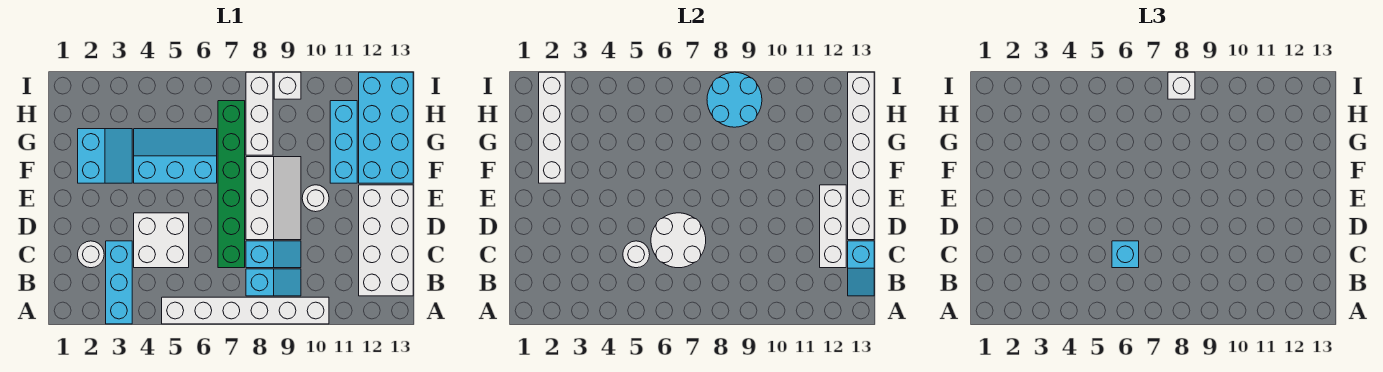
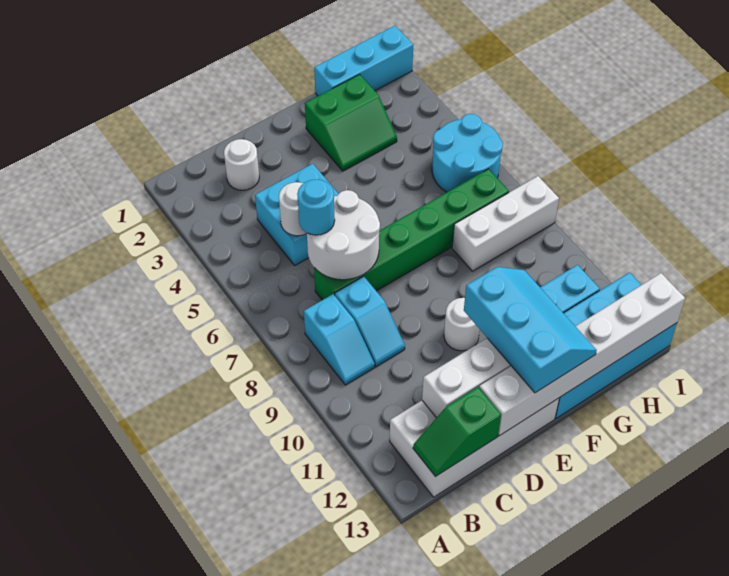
cyan 1x3 brick [106,241,132,324] -> cyan 1x3 brick moved to [314,26,413,96]
white 1x6 brick [162,297,329,324] -> none
cyan 1x2 slope [848,241,874,296] -> green 1x2 slope [413,387,501,477]
white 2x2 brick [134,213,189,268] -> cyan 2x2 brick [255,164,338,265]
cyan 1x1 brick [1112,241,1139,268] -> cyan 1x1 round brick [297,179,335,235]
white 2x3 slope [246,157,301,240] -> none
cyan 2x2 slope [78,129,132,183] -> green 2x2 slope [305,74,397,171]
white 1x4 brick [539,72,565,183] -> none
cyan 2x3 slope [134,129,217,183] -> cyan 2x3 slope moved to [464,267,597,393]
cyan 2x2 round brick [707,72,762,127] -> cyan 2x2 round brick moved to [432,114,503,192]
white 1x1 brick [1168,72,1195,99] -> none
white 1x1 brick [274,72,301,99] -> none

